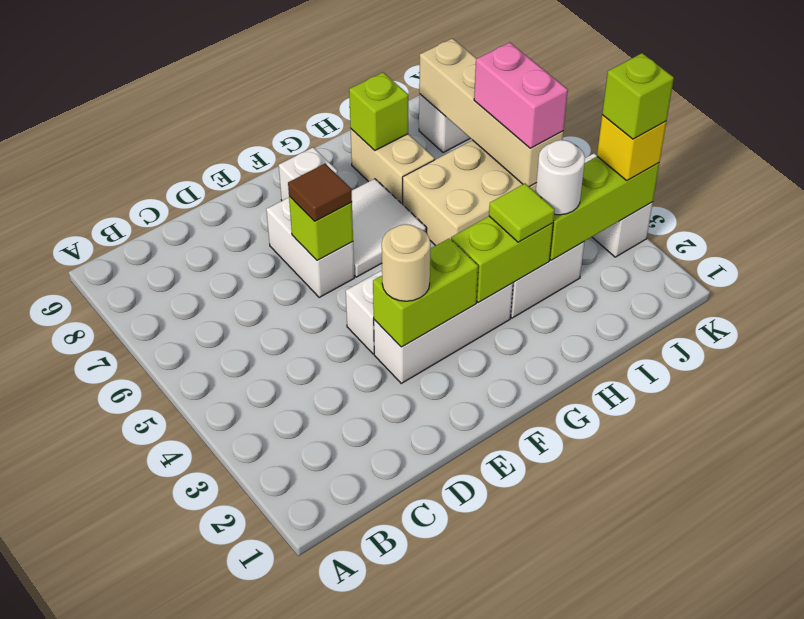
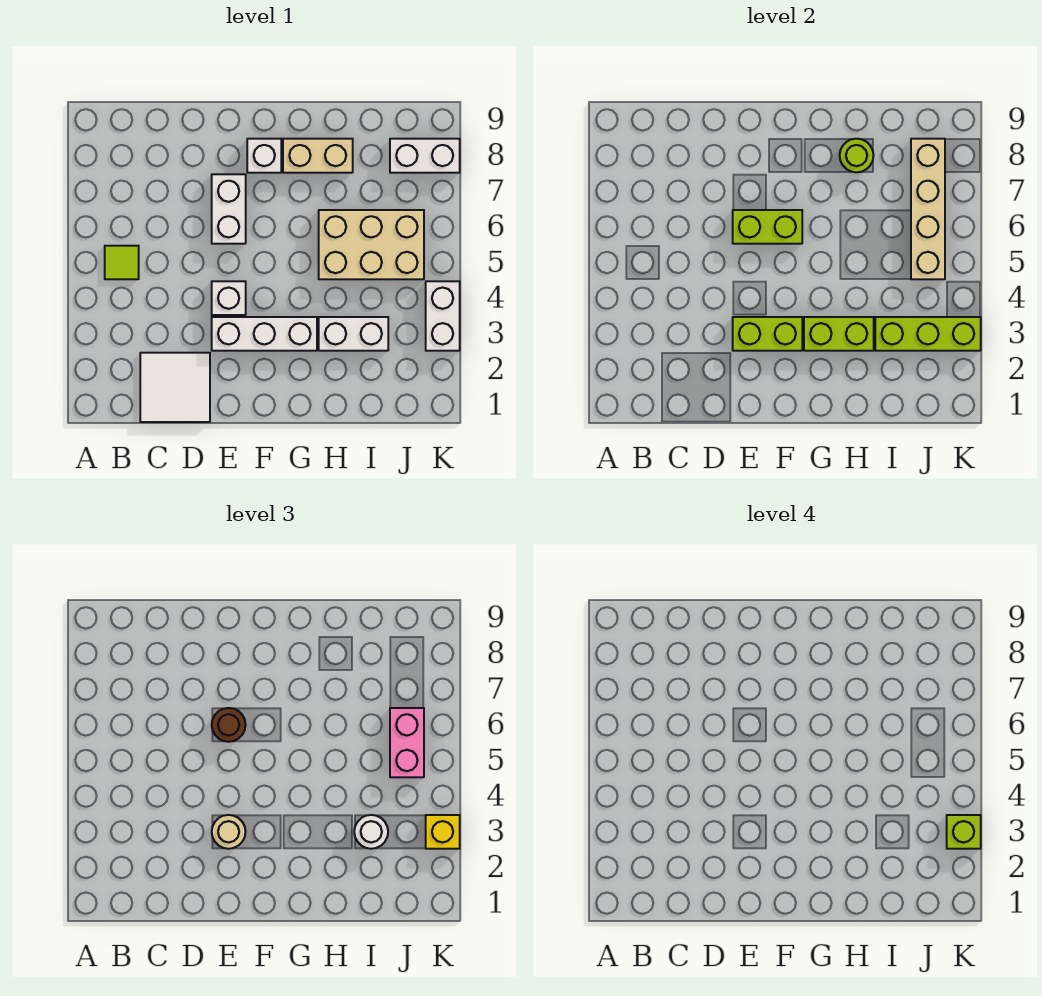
lime 1x1 brick [289,196,353,261] -> lime 1x2 brick [733,210,802,244]
brown 1x1 tile [288,164,352,221] -> brown 1x1 round brick [212,708,246,742]
white 2x2 tile [352,179,426,277] -> white 2x2 tile moved to [140,353,210,422]
lime 1x1 tile [489,184,555,242] -> lime 1x1 tile moved to [105,246,139,279]
tan 1x2 brick [351,129,435,205] -> tan 1x2 brick turned to [283,139,353,173]
lime 1x1 brick [349,72,408,150] -> lime 1x1 round brick [840,139,874,172]

